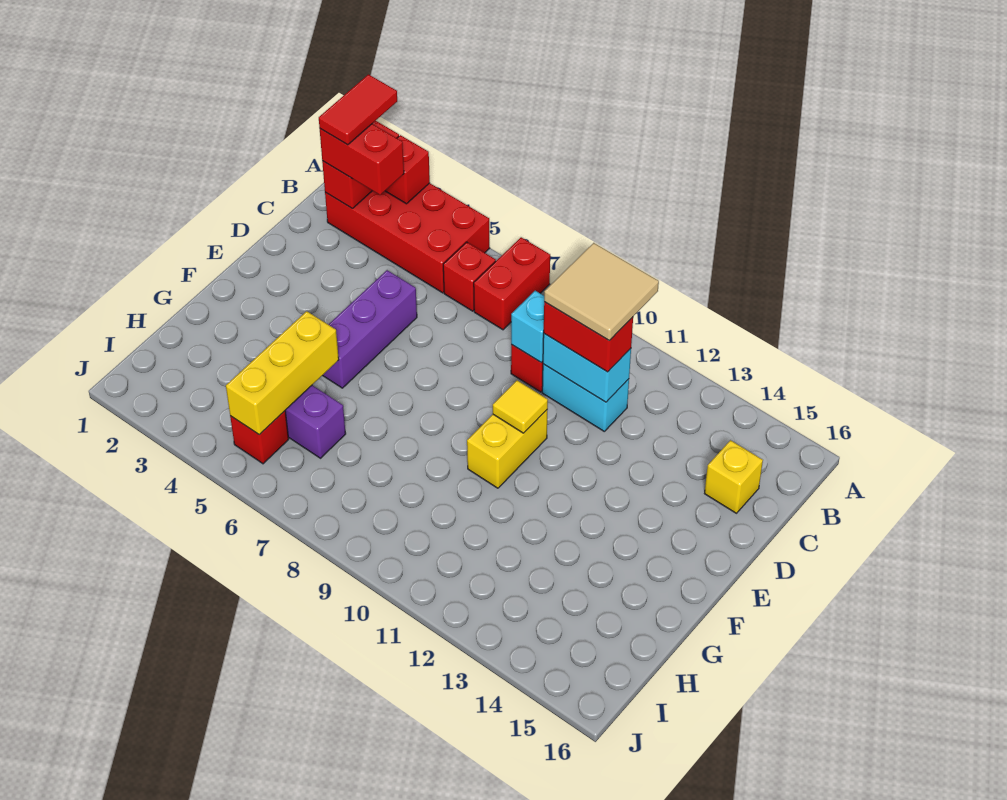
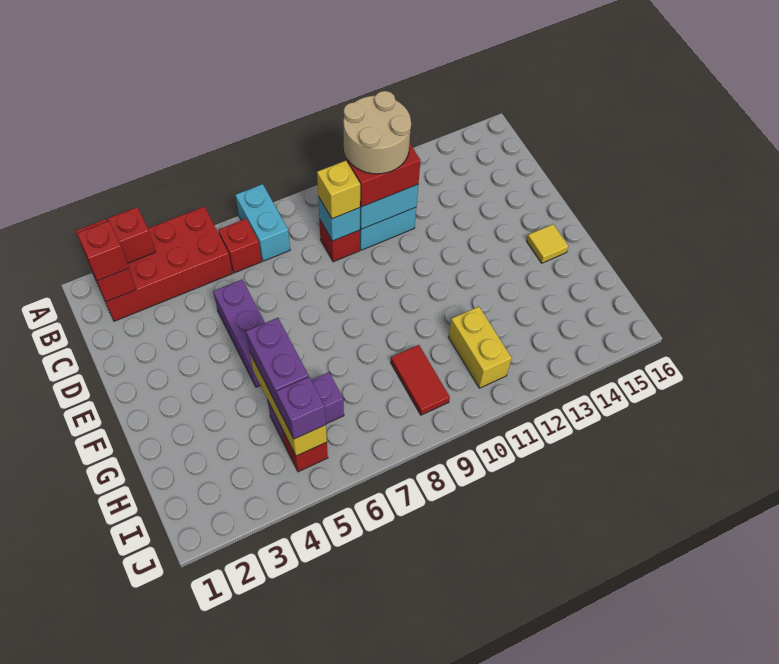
red 1x2 tile [319,74,397,145] -> red 1x2 tile moved to [391,345,450,415]
red 1x2 brick [474,237,550,330] -> cyan 1x2 brick [235,184,290,261]
red 1x2 brick [320,124,404,195] -> red 1x1 brick [77,221,129,281]
tan 2x2 tile [544,243,659,341] -> tan 2x2 round brick [343,91,411,174]
yellow 1x1 brick [705,440,763,513] -> yellow 1x1 brick moved to [317,161,360,219]
yellow 1x2 brick [467,410,547,488] -> yellow 1x2 brick moved to [448,307,512,388]
yellow 1x1 tile [493,380,548,433] -> yellow 1x1 tile moved to [527,224,569,263]
none -> purple 1x2 brick [246,318,309,408]
none -> purple 1x1 brick [276,377,326,439]

